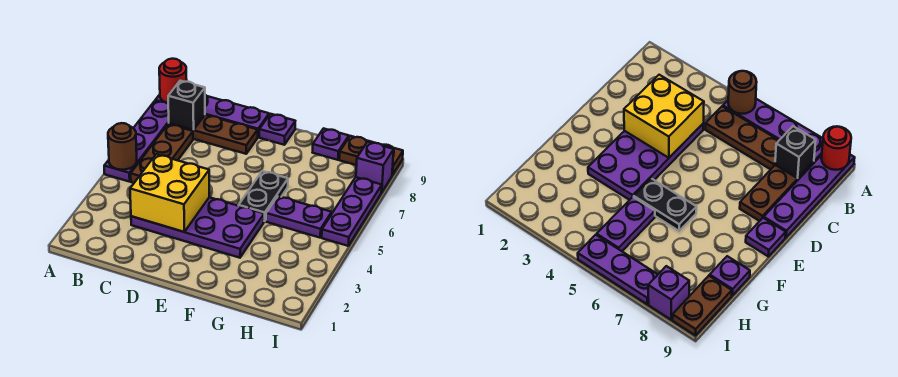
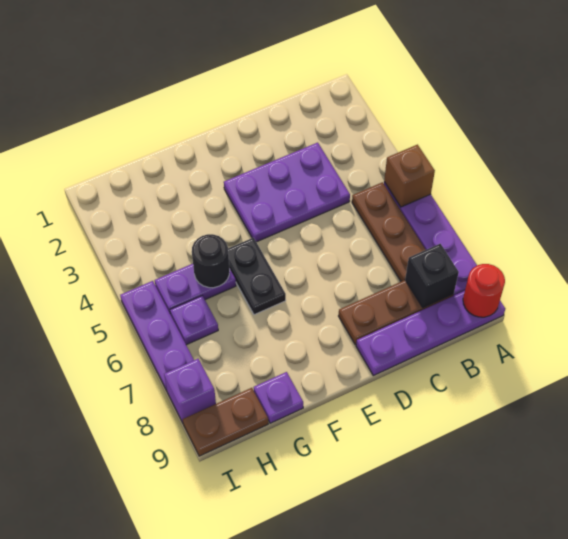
brown 1x1 round brick [108,123,137,170] -> brown 1x1 brick [384,145,435,207]
purple 2x4 plate [131,197,264,258] -> purple 2x3 plate [224,143,350,242]
yellow 2x2 brick [130,154,209,232] -> none
purple 1x1 plate [259,114,295,145] -> purple 1x1 plate moved to [170,296,218,345]
none -> black 1x1 round brick [192,234,230,288]

